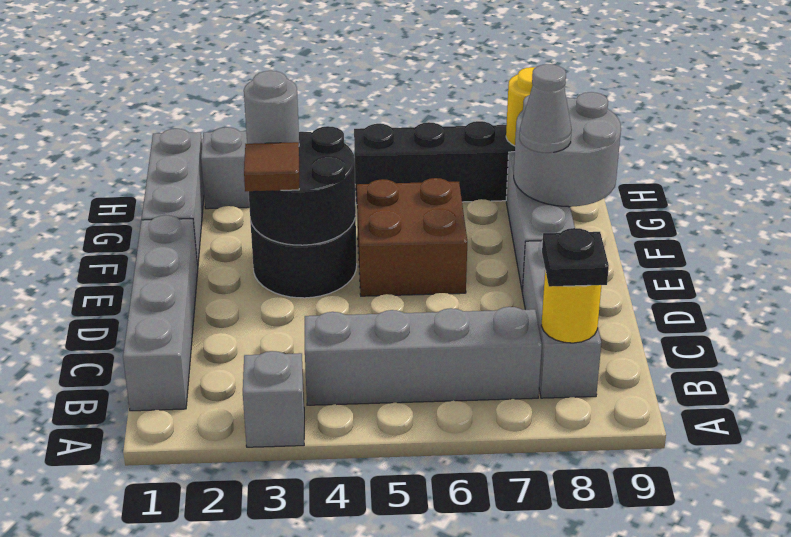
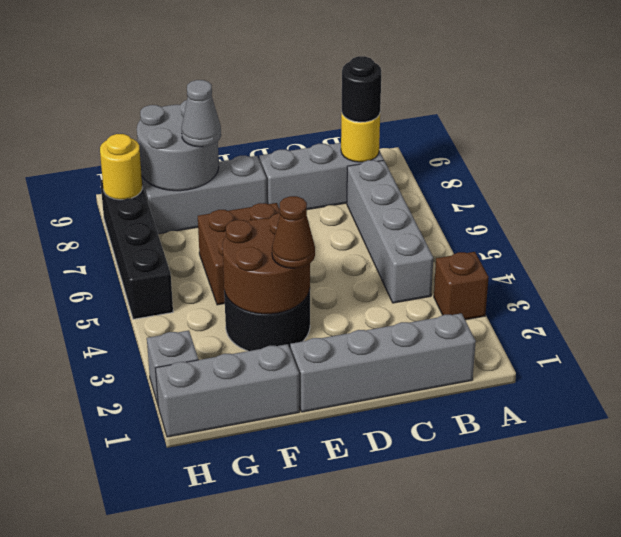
grey 1x1 brick [243,351,304,447] -> brown 1x1 brick [434,252,489,320]
black 1x1 plate [542,228,609,287] -> black 1x1 round brick [342,56,381,122]
black 2x2 round brick [249,126,356,245] -> brown 2x2 round brick [223,213,310,314]
brown 1x1 tile [244,142,299,191] -> brown 1x1 cone [272,196,315,268]
grey 1x1 round brick [244,71,299,144] -> none

